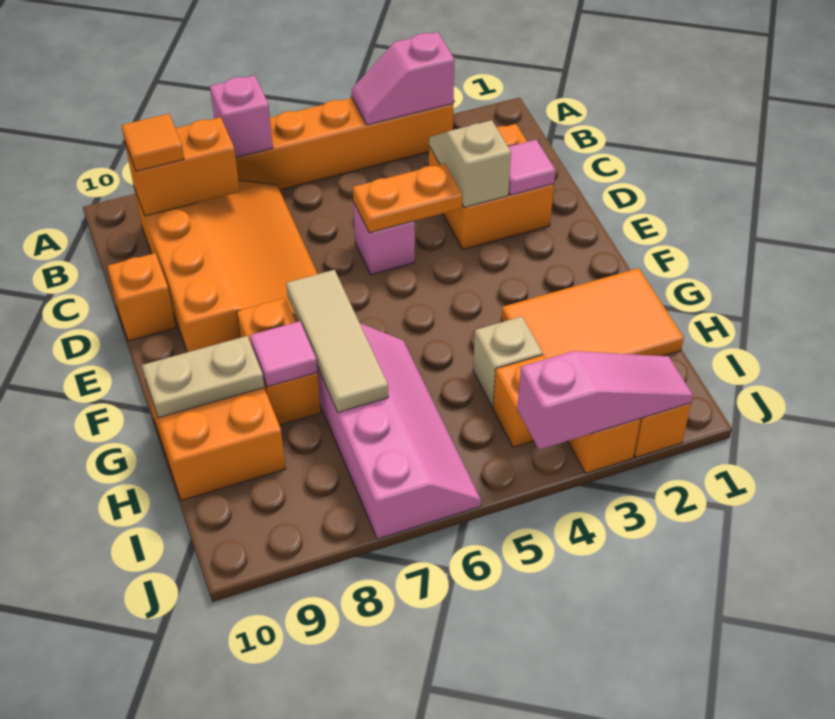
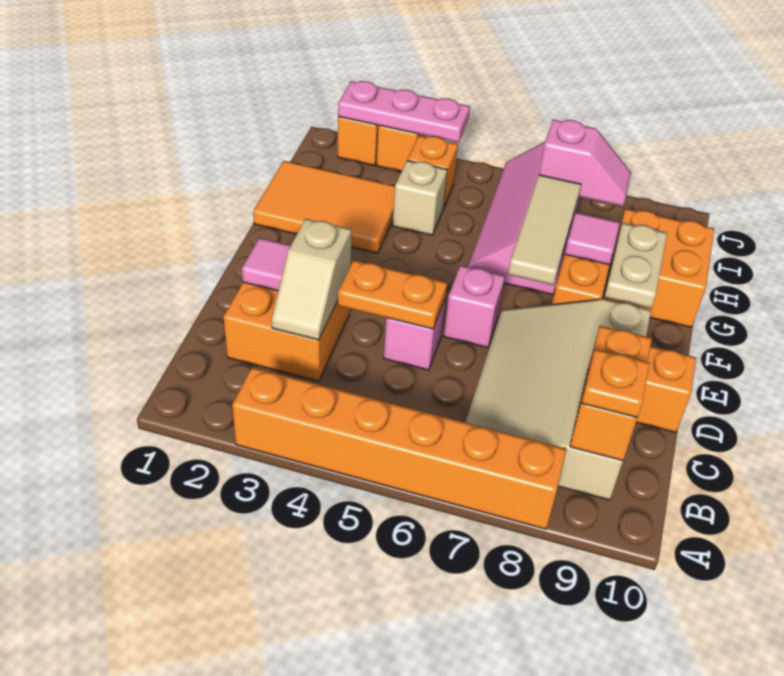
pink 1x2 slope [352,32,454,125] -> pink 1x2 slope moved to [539,120,631,206]
pink 1x1 brick [210,75,273,158] -> pink 1x1 brick moved to [444,266,505,348]
orange 3x4 slope [134,180,318,352] -> tan 3x4 slope [465,299,651,500]
orange 1x2 brick [125,117,240,216] -> orange 1x2 brick turned to [570,326,652,461]
orange 1x1 tile [121,114,184,171] -> orange 1x1 plate [582,349,650,418]
tan 1x2 plate [142,336,264,418] -> tan 1x2 plate turned to [605,223,667,308]
pink 1x3 slope [517,351,693,450] -> pink 1x3 plate [338,81,470,142]

